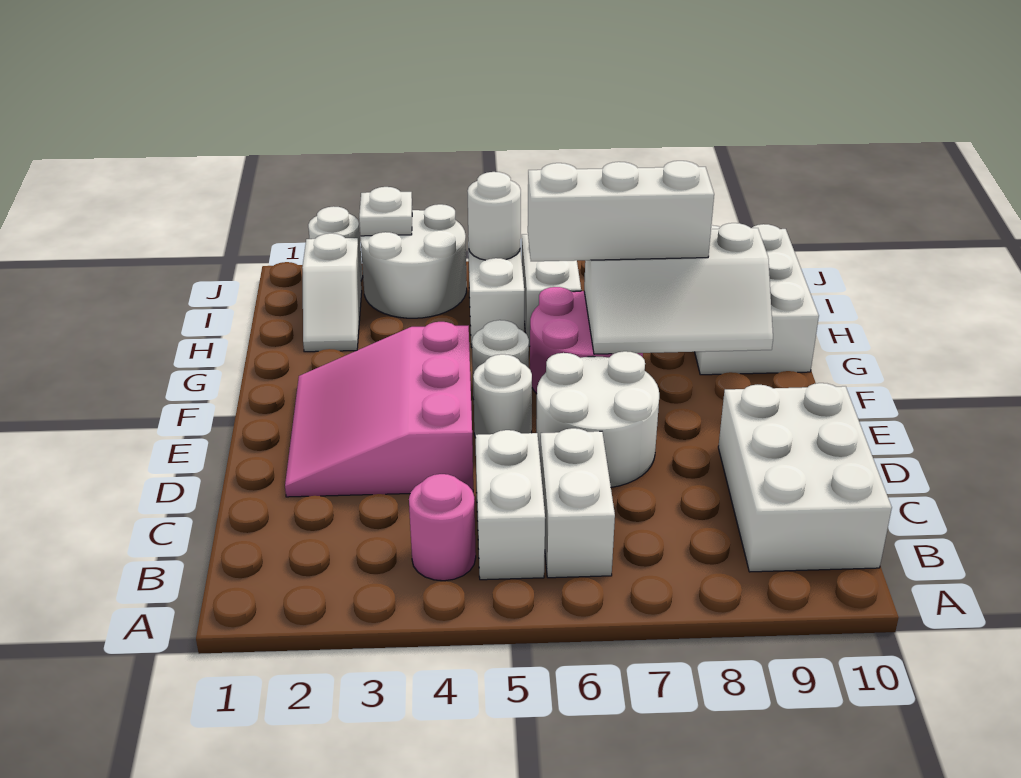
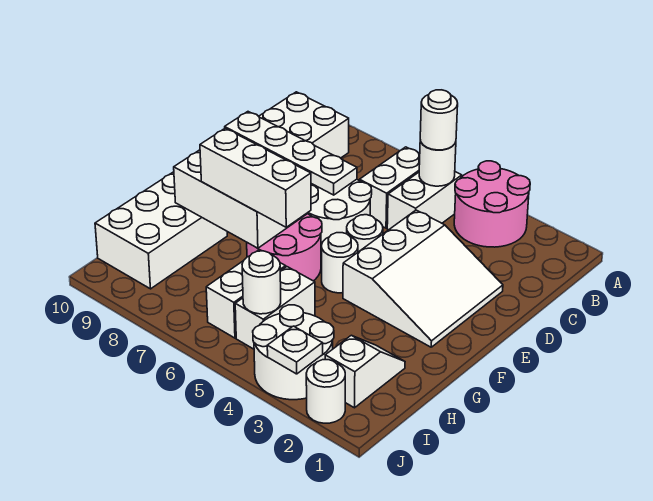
pink 1x1 round brick [409,474,476,581] -> pink 2x2 round brick [454,161,530,247]
none -> white 1x1 round brick [419,141,456,186]
none -> white 1x1 round brick [420,90,458,150]
pink 3x3 slope [285,322,473,497] -> white 3x3 slope [343,210,503,347]
none -> white 1x4 plate [225,112,357,195]

